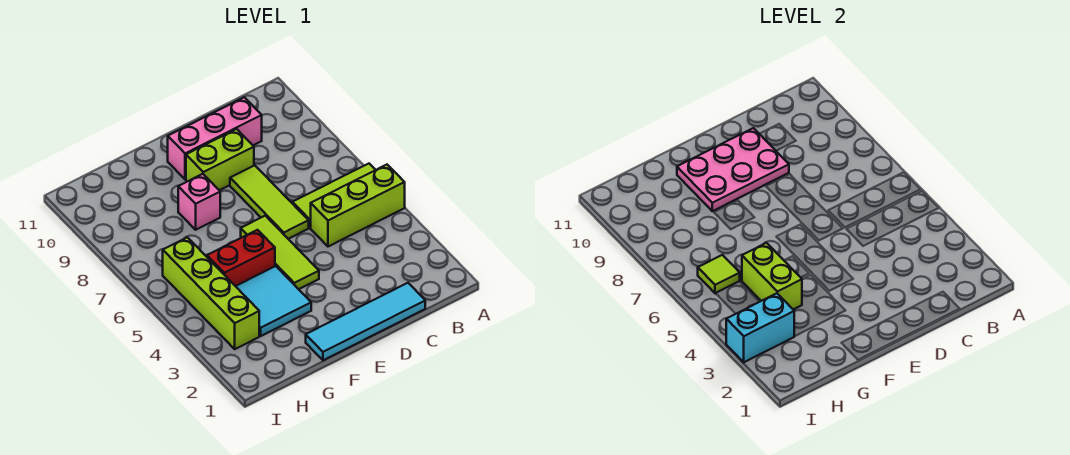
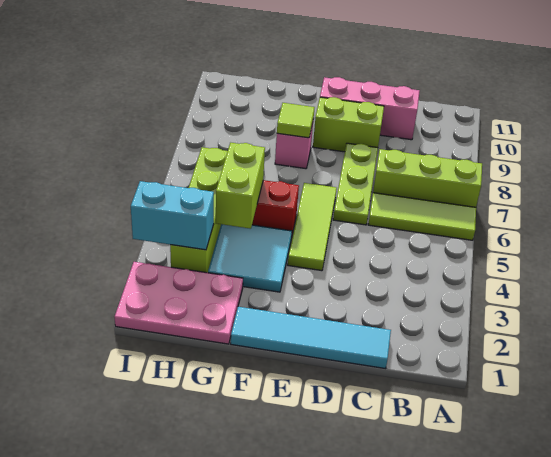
lime 1x3 brick [311,165,405,247] -> lime 1x3 brick moved to [373,149,482,207]
lime 1x3 tile [230,165,309,239] -> lime 1x3 plate [333,143,378,225]
pink 2x3 plate [677,128,789,211] -> pink 2x3 plate moved to [115,262,243,344]
lime 1x1 tile [698,255,740,293] -> lime 1x1 tile moved to [277,103,315,138]

